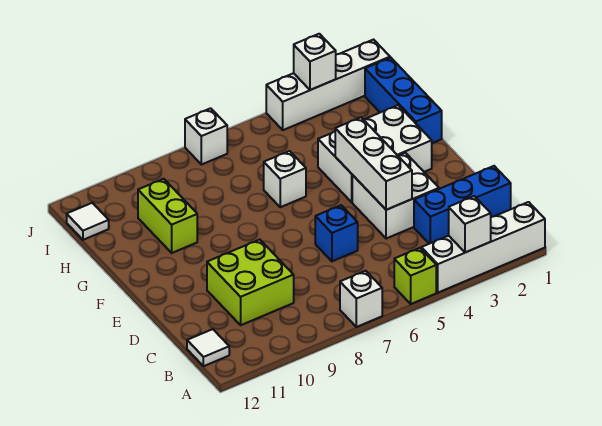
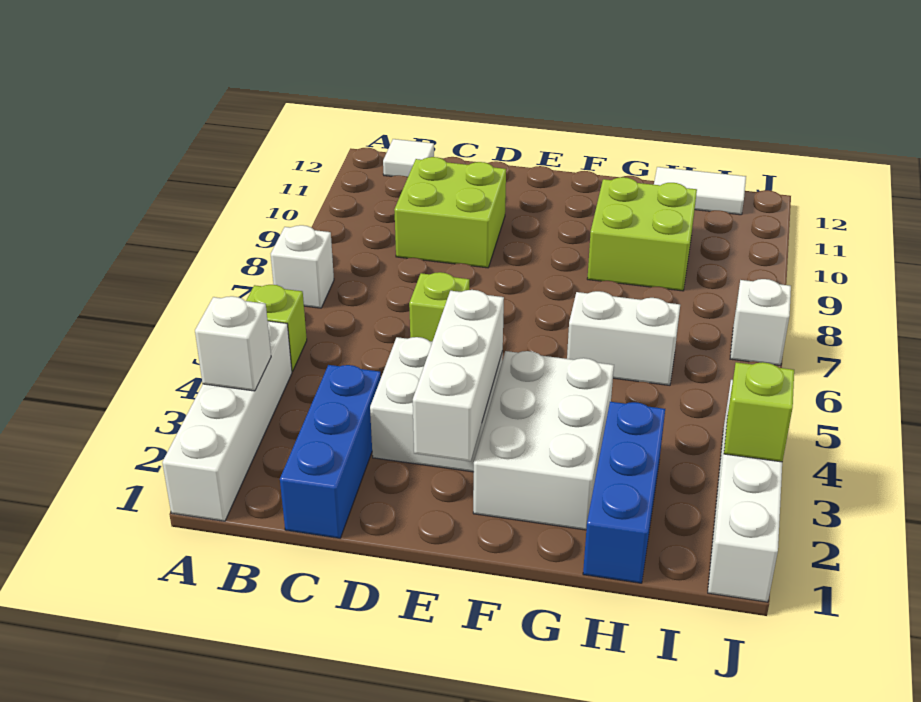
white 1x3 brick [335,117,412,210] -> white 1x3 brick turned to [413,290,504,461]
blue 1x1 brick [315,205,358,261] -> lime 1x1 brick [409,272,469,342]
blue 1x3 brick [365,58,442,143] -> blue 1x3 brick turned to [583,402,665,583]
white 1x1 brick [264,151,306,207] -> white 1x2 brick [567,291,680,385]
lime 1x2 brick [138,179,197,253] -> lime 2x2 brick [587,177,697,291]
white 1x1 tile [67,203,109,240] -> white 1x2 tile [654,167,746,215]
white 1x1 brick [294,34,336,90] -> lime 1x1 brick [724,362,794,462]

